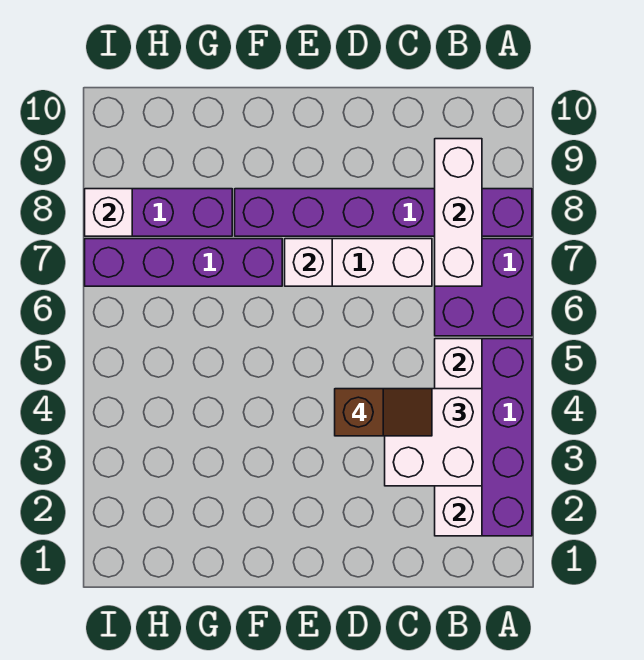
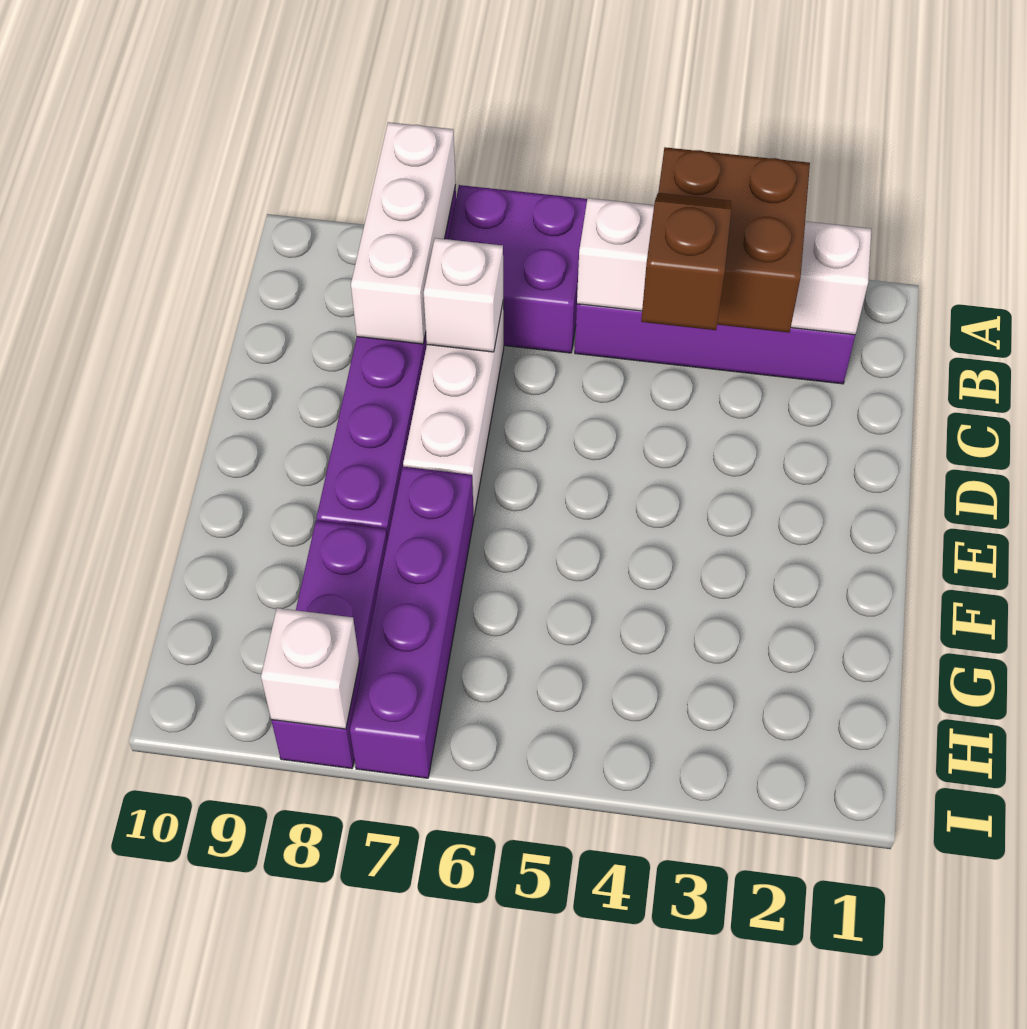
white 2x2 brick [385,389,482,486] -> brown 2x2 brick [658,147,810,333]
white 1x3 brick [435,139,482,286] -> white 1x3 brick turned to [351,122,456,344]
white 1x1 brick [285,239,332,286] -> white 1x1 brick moved to [424,238,503,352]

